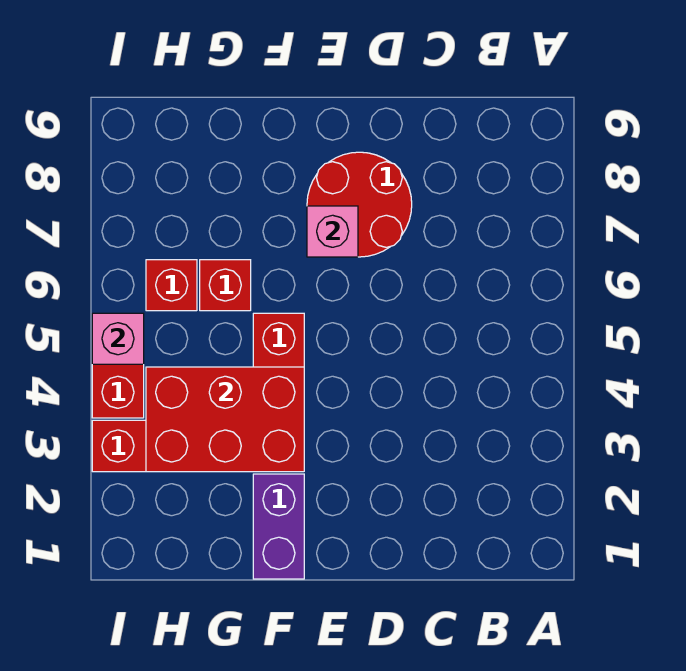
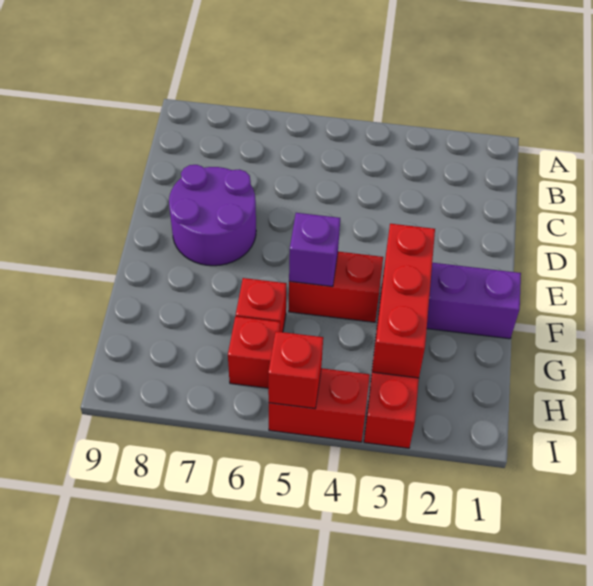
red 2x2 round brick [307,152,412,257] -> purple 2x2 round brick [169,165,256,266]
pink 1x1 brick [307,206,358,257] -> none
red 2x3 brick [146,367,304,472] -> red 1x3 brick [373,224,435,378]
none -> purple 1x1 brick [289,213,340,287]
pink 1x1 brick [92,313,144,364] -> red 1x1 brick [268,331,323,409]

